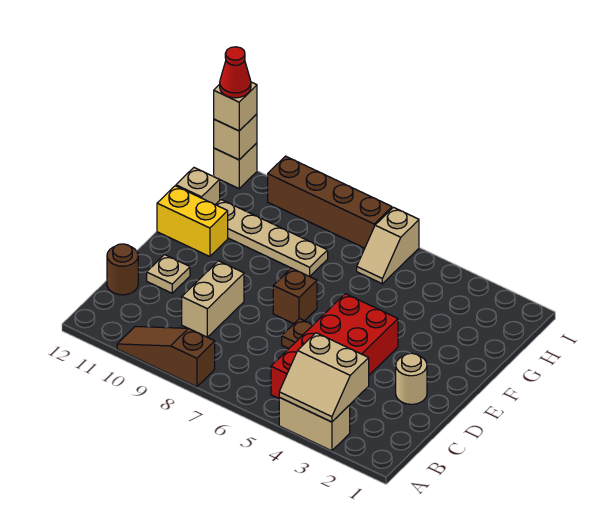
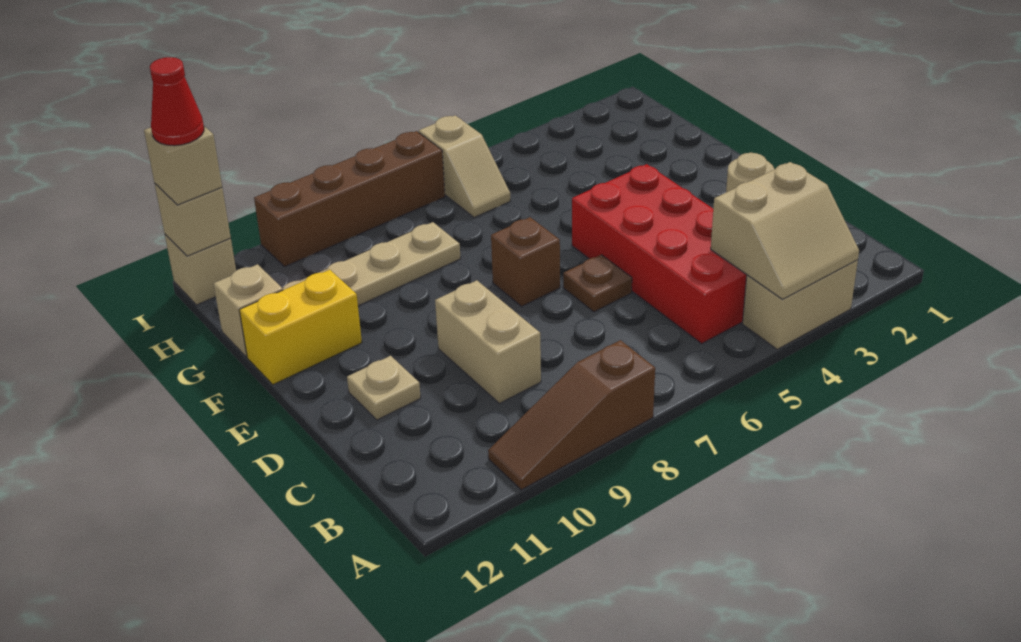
brown 1x1 round brick [107,244,138,295] -> none

